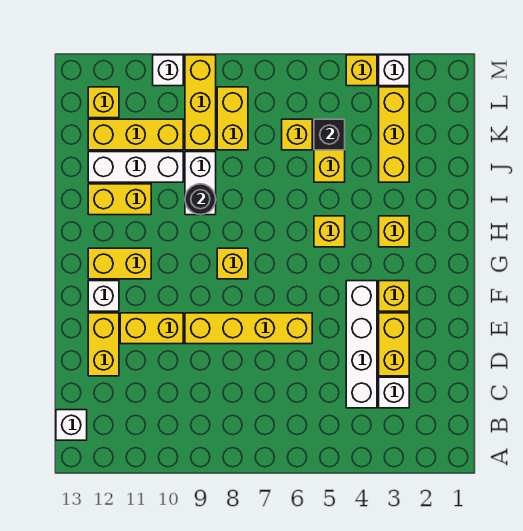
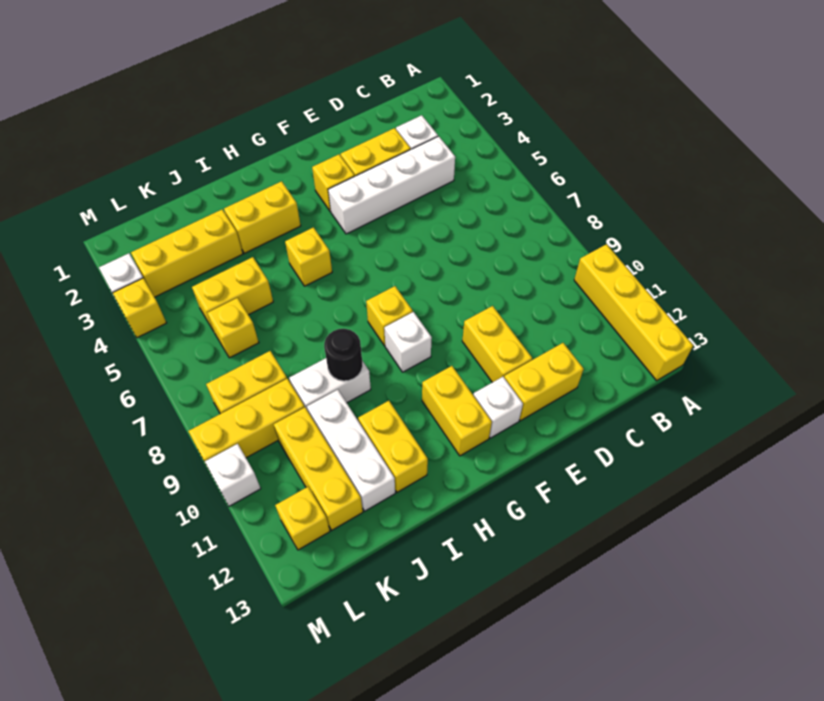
white 1x1 brick [56,410,87,440] -> white 1x1 brick moved to [384,312,432,372]
yellow 1x4 brick [185,313,312,344] -> yellow 1x4 brick moved to [574,244,693,381]
yellow 1x1 brick [379,216,409,247] -> yellow 1x2 brick [224,181,301,253]
black 1x1 brick [314,119,345,150] -> none

